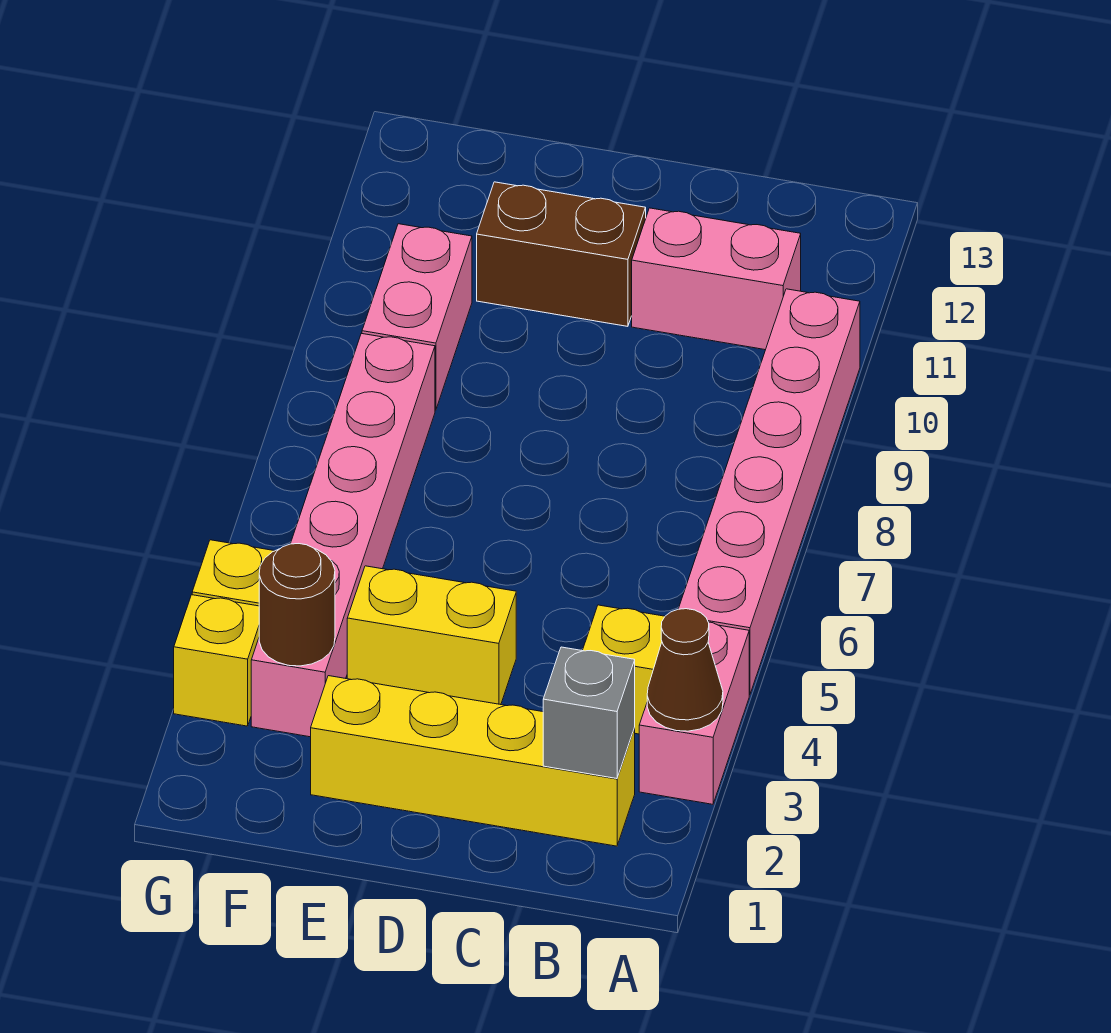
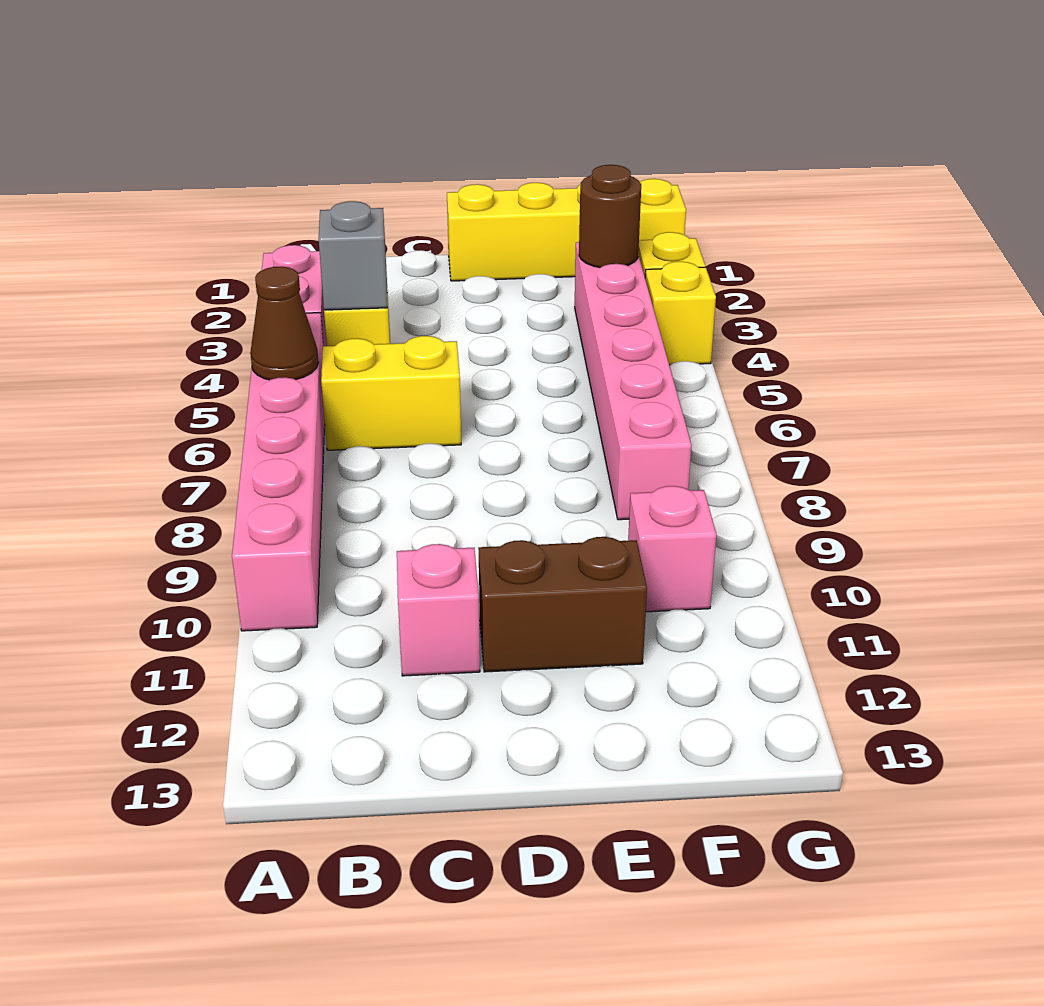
brown 1x1 cone [647,609,723,731] -> brown 1x1 cone moved to [250,267,319,380]
yellow 1x4 brick [311,676,635,846] -> yellow 1x4 brick moved to [447,179,686,281]
grey 1x1 brick [543,647,635,779] -> grey 1x1 brick moved to [319,201,387,310]
pink 1x2 brick [632,208,801,350] -> pink 1x1 brick [397,544,480,676]
yellow 1x2 brick [347,566,516,705] -> yellow 1x2 brick moved to [321,336,461,450]
pink 1x2 brick [362,224,472,410] -> pink 1x1 brick [628,486,716,612]

